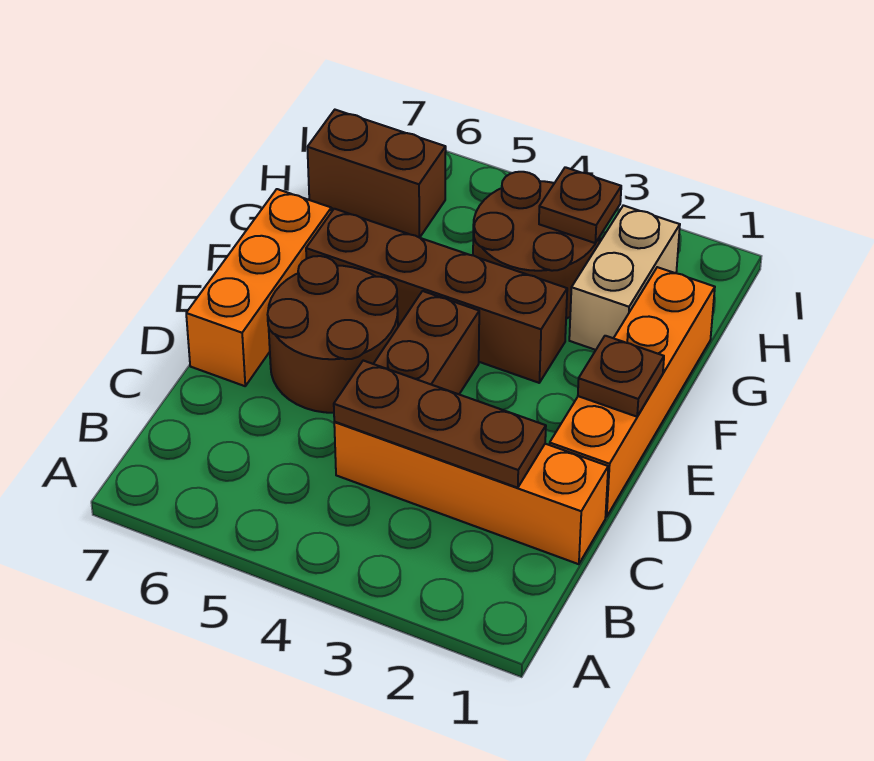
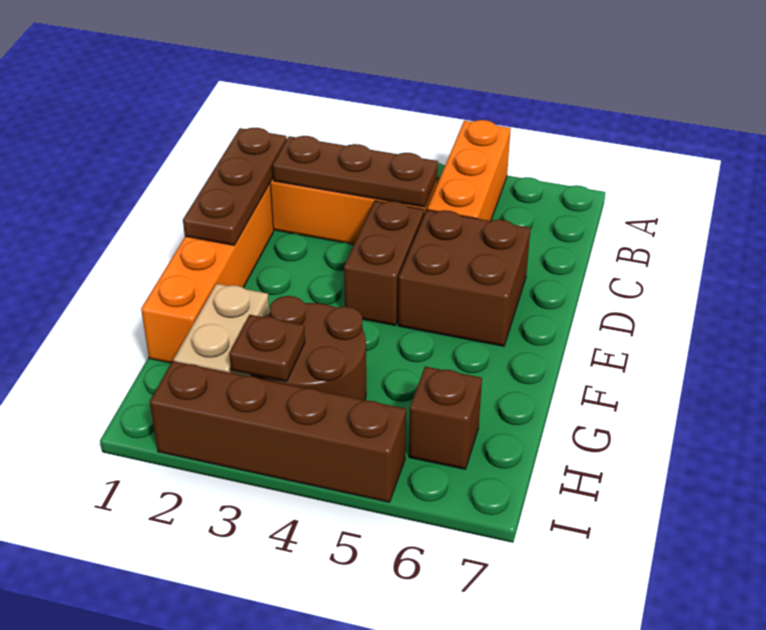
brown 2x2 round brick [267,256,398,413] -> brown 2x2 brick [398,210,531,346]
orange 1x3 brick [186,189,331,386] -> orange 1x3 brick moved to [427,120,511,221]
brown 1x1 plate [578,336,664,417] -> brown 1x3 plate [183,128,287,245]
brown 1x4 brick [306,209,567,383] -> brown 1x4 brick moved to [150,361,406,502]
brown 1x2 brick [307,110,446,238] -> brown 1x1 brick [409,367,482,469]

